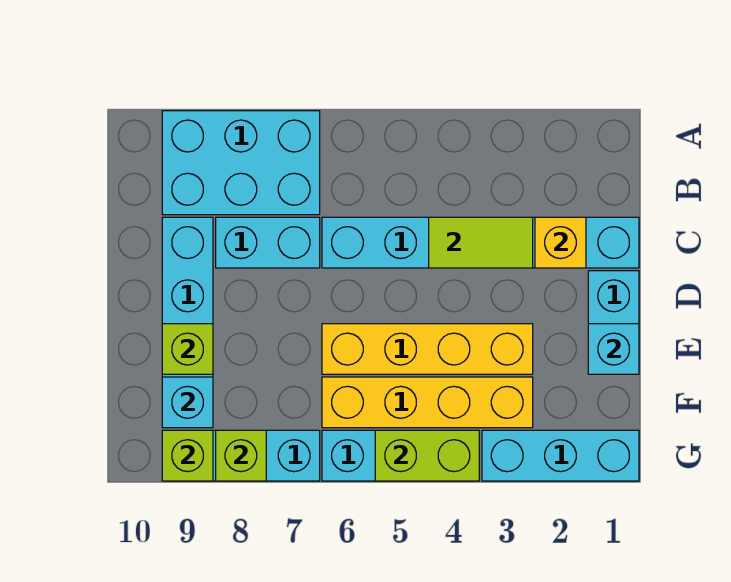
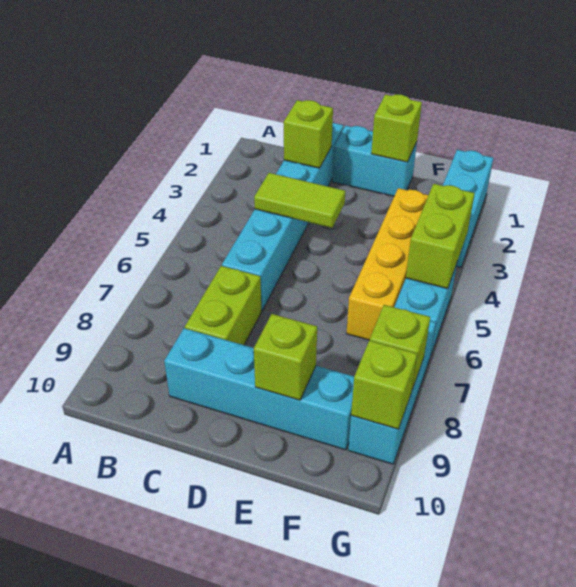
cyan 2x3 brick [162,111,320,215] -> none
yellow 1x1 brick [535,217,586,268] -> lime 1x1 brick [284,100,333,168]
lime 1x2 tile [429,217,533,268] -> lime 1x2 tile turned to [254,173,345,228]
cyan 1x2 brick [216,217,320,268] -> lime 1x2 brick [185,266,261,345]
cyan 1x1 brick [588,324,639,374] -> lime 1x1 brick [371,95,422,162]
yellow 1x4 brick [322,324,533,374] -> none
cyan 1x1 brick [162,377,213,428] -> none

